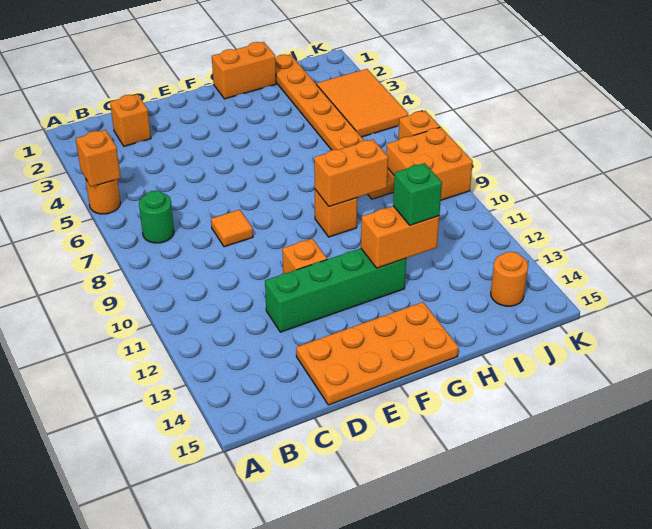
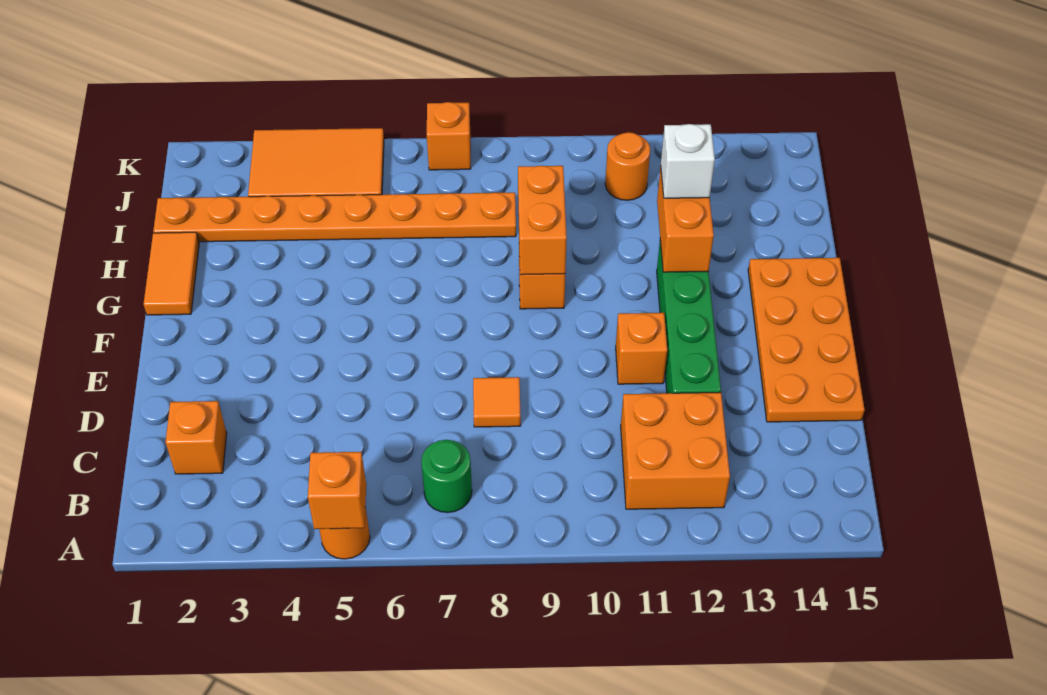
orange 1x2 brick [212,42,276,99] -> orange 1x2 tile [144,232,199,315]
green 1x1 brick [393,163,442,225] -> white 1x1 brick [661,124,715,198]
orange 2x2 brick [386,127,473,200] -> orange 2x2 brick moved to [621,392,730,509]
orange 1x1 round brick [491,252,528,306] -> orange 1x1 round brick moved to [605,132,650,200]

